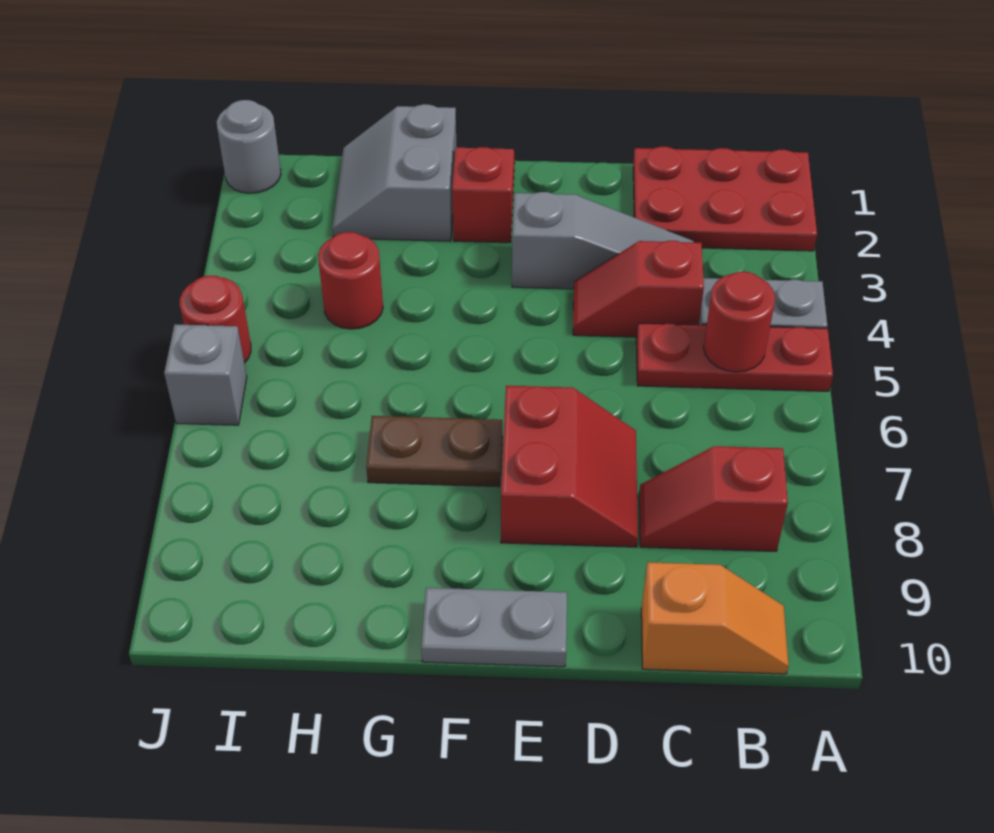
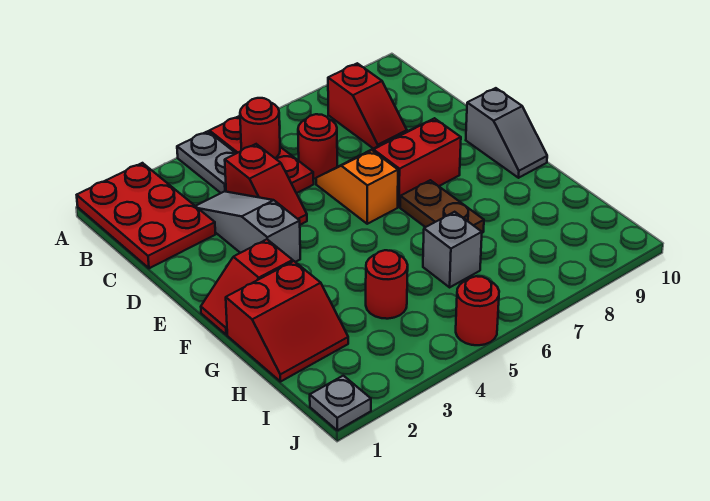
orange 1x2 slope [641,562,789,674] -> orange 1x2 slope moved to [316,150,398,224]
none -> red 1x1 round brick [298,114,337,179]
grey 1x2 plate [421,588,567,667] -> grey 1x2 slope [466,88,547,178]
grey 2x2 slope [332,104,457,241] -> red 2x2 slope [226,261,348,382]
grey 1x1 round brick [217,100,281,193] -> grey 1x1 plate [310,376,371,430]
grey 1x1 brick [164,324,247,425] -> grey 1x1 brick moved to [423,212,482,287]

